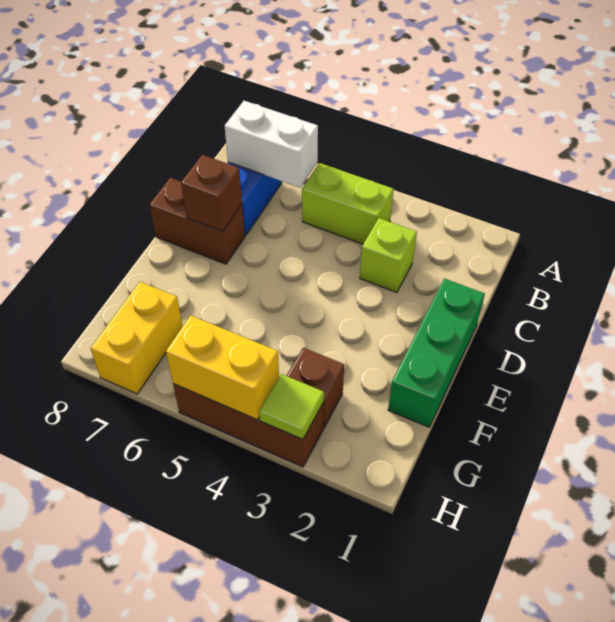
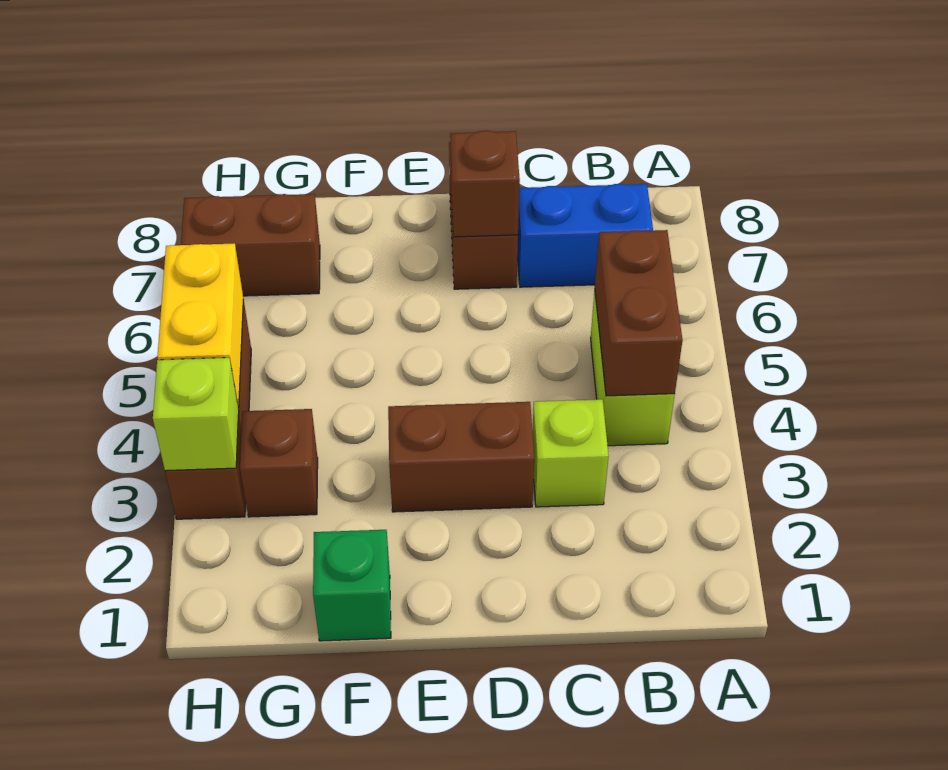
none -> brown 1x2 brick [595,230,682,396]
white 1x2 brick [225,101,318,188] -> none
green 1x3 brick [388,279,485,427] -> green 1x1 brick [313,530,391,641]
none -> brown 1x2 brick [388,402,534,512]
yellow 1x2 brick [91,282,183,394] -> brown 1x2 brick [181,194,320,296]
lime 1x1 tile [259,374,324,439] -> lime 1x1 brick [153,358,239,471]

